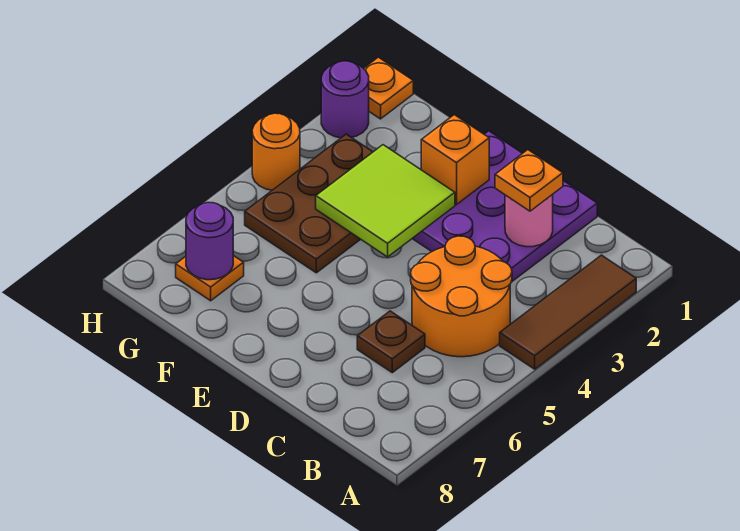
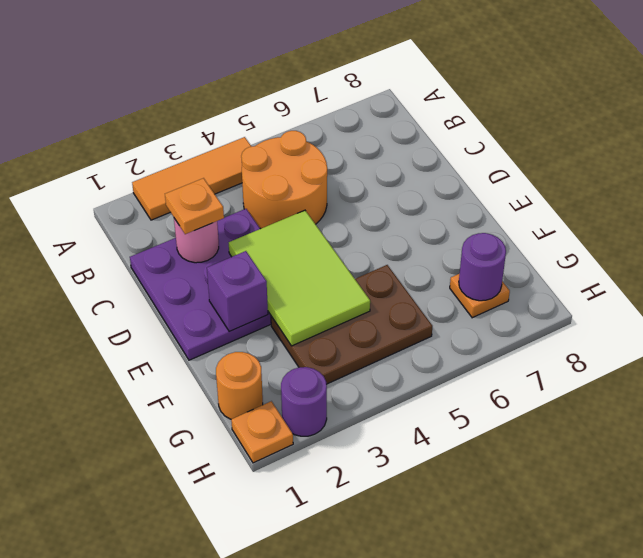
brown 1x3 tile [500,255,636,369] -> orange 1x3 tile [132,137,251,220]
brown 1x1 plate [357,311,425,373] -> none
orange 1x1 brick [421,115,489,205] -> purple 1x1 brick [207,251,268,331]
lime 2x2 tile [316,145,455,257] -> lime 2x3 tile [229,210,370,346]
orange 1x1 round brick [252,113,300,190] -> orange 1x1 round brick moved to [216,352,263,419]

